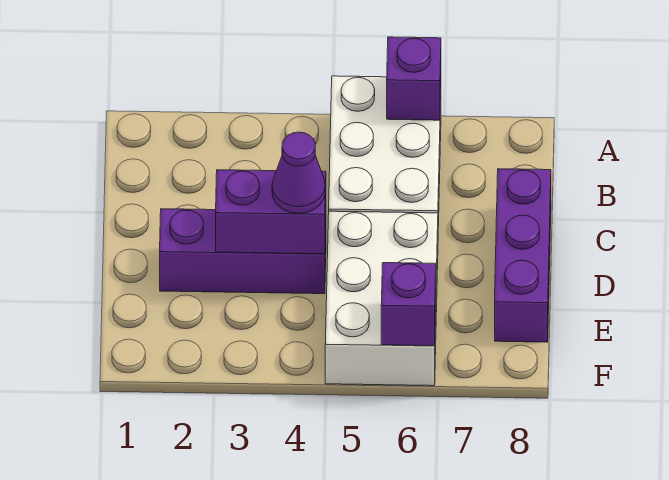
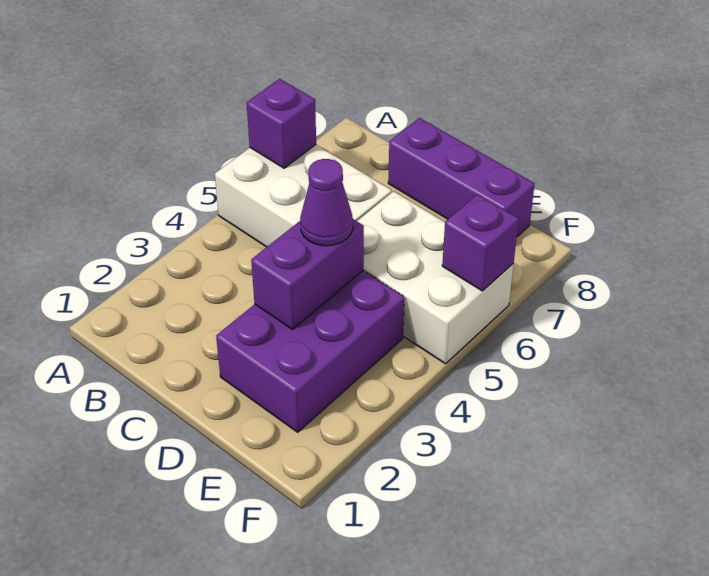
purple 1x3 brick [160,209,326,294] -> purple 2x3 brick [216,271,404,432]

